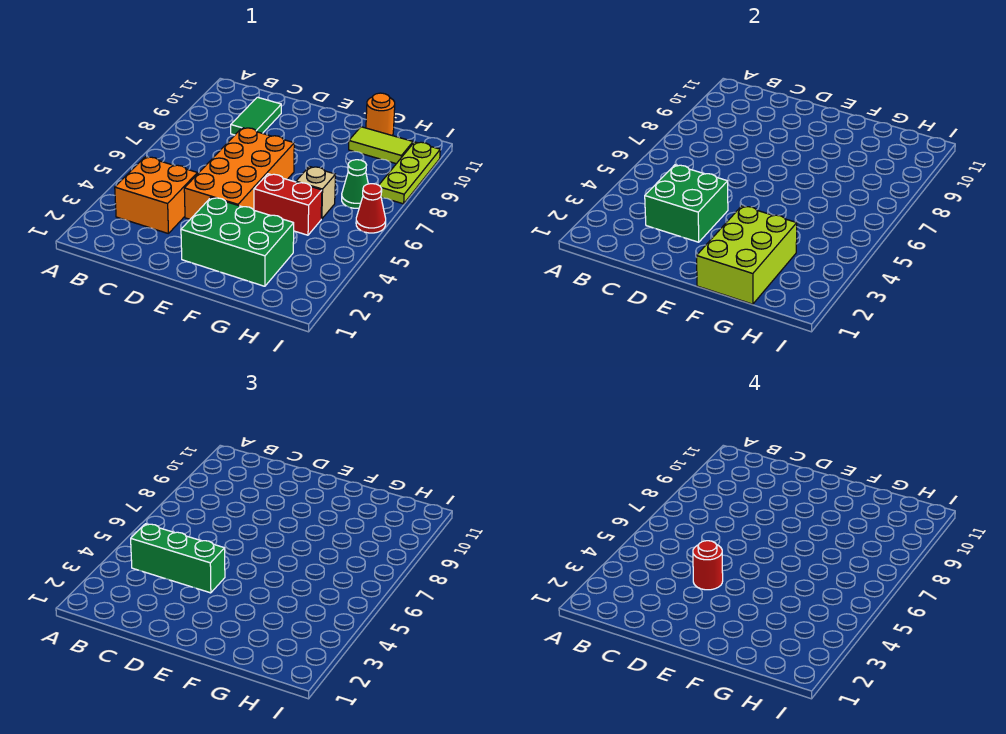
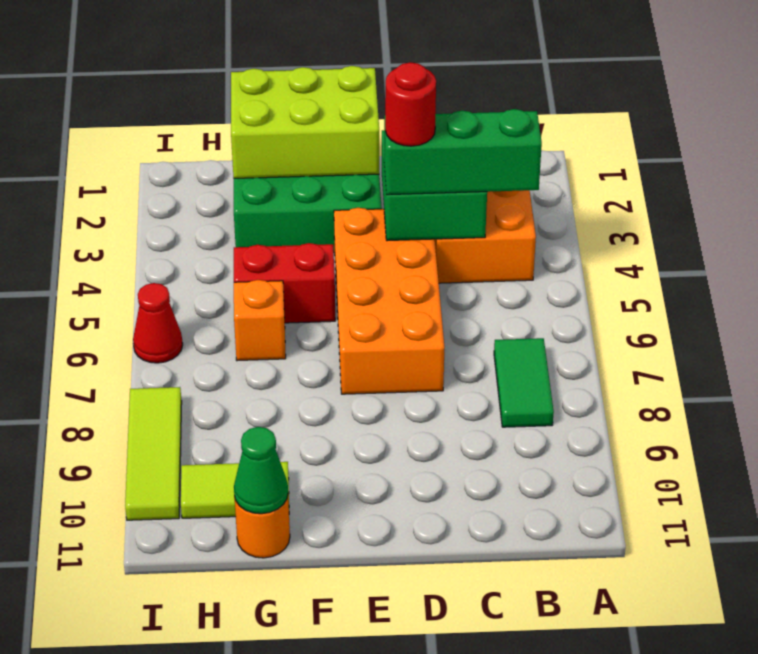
green 1x2 tile [231,97,281,135] -> green 1x2 tile moved to [494,338,554,427]
lime 2x3 brick [697,206,797,304] -> lime 2x3 brick turned to [231,66,379,178]
tan 1x1 brick [296,166,336,219] -> orange 1x1 brick [234,280,286,361]
green 1x1 cone [342,160,368,208] -> green 1x1 cone moved to [234,427,288,514]
lime 1x3 plate [379,142,440,204] -> lime 1x3 tile [125,387,182,520]

